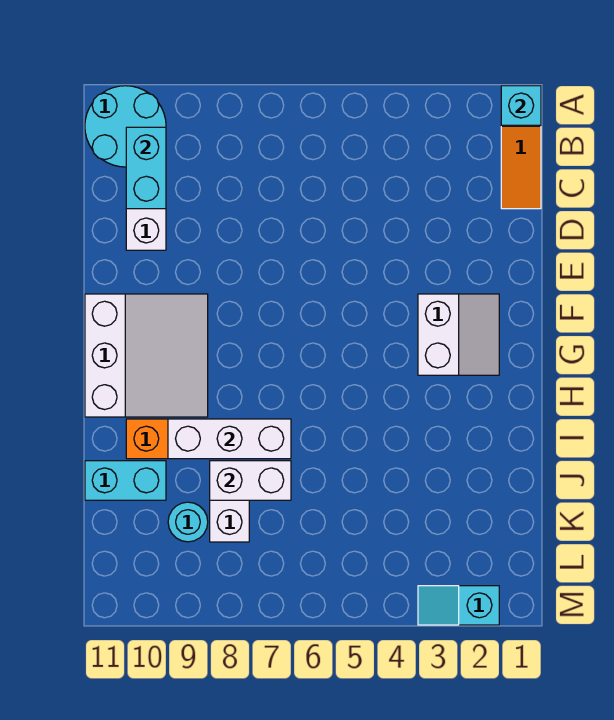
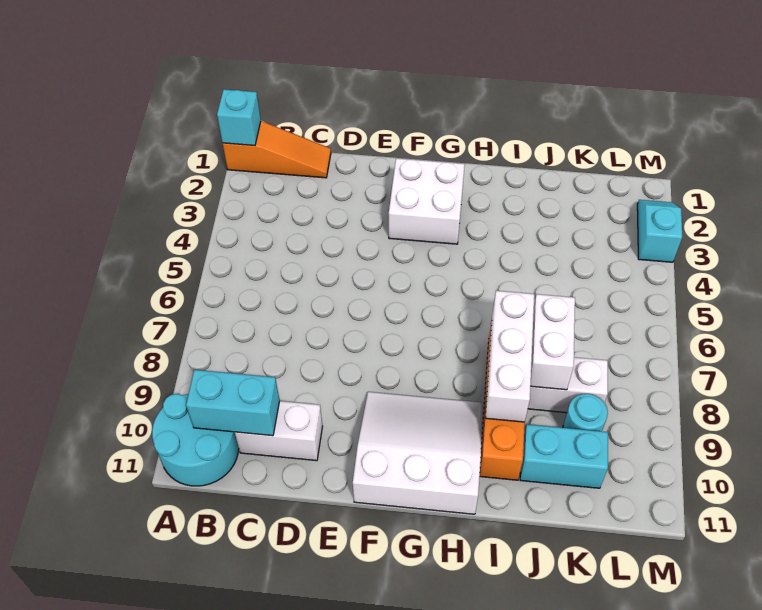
white 2x2 slope [418,294,499,375] -> white 2x2 brick [389,158,465,244]
cyan 1x2 brick [85,461,166,500] -> cyan 1x2 brick turned to [520,424,608,488]
cyan 1x2 slope [418,586,499,625] -> cyan 1x2 slope turned to [637,200,682,262]

